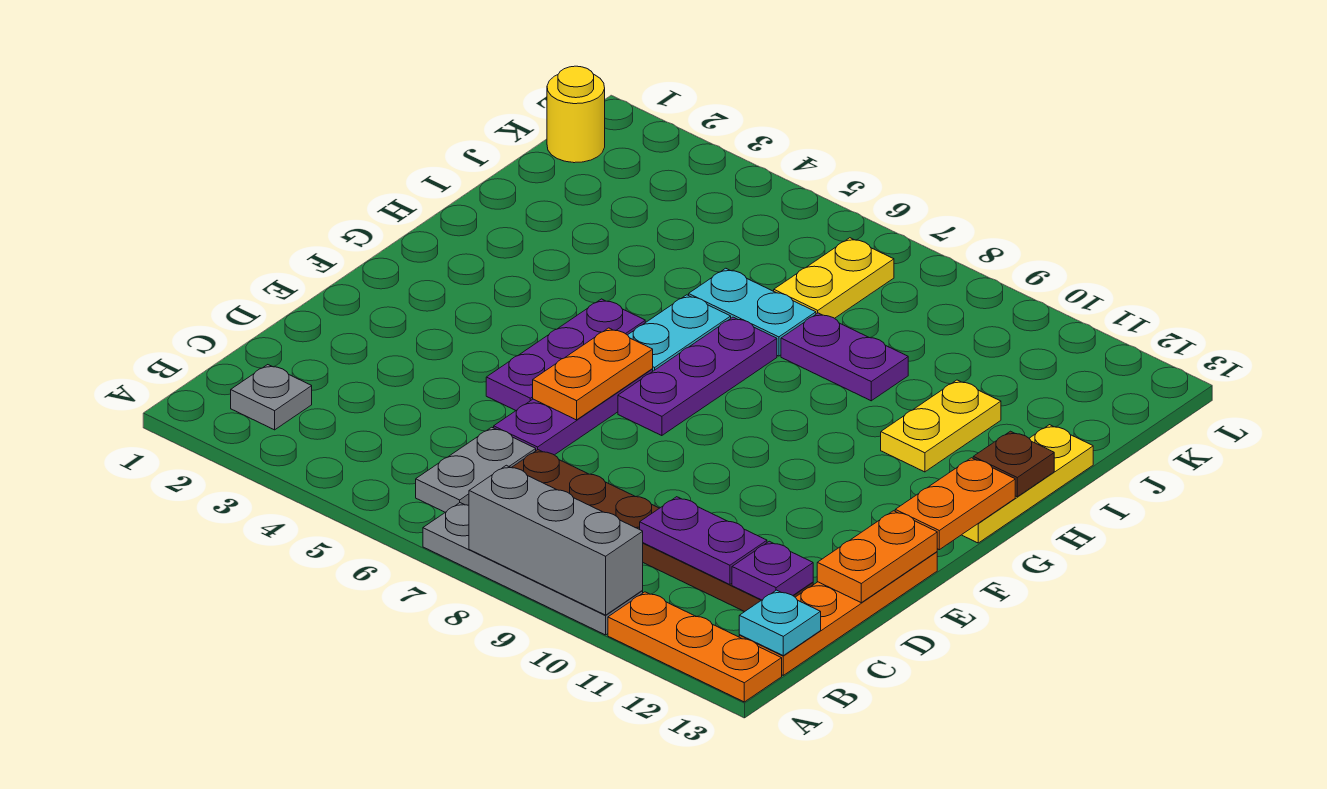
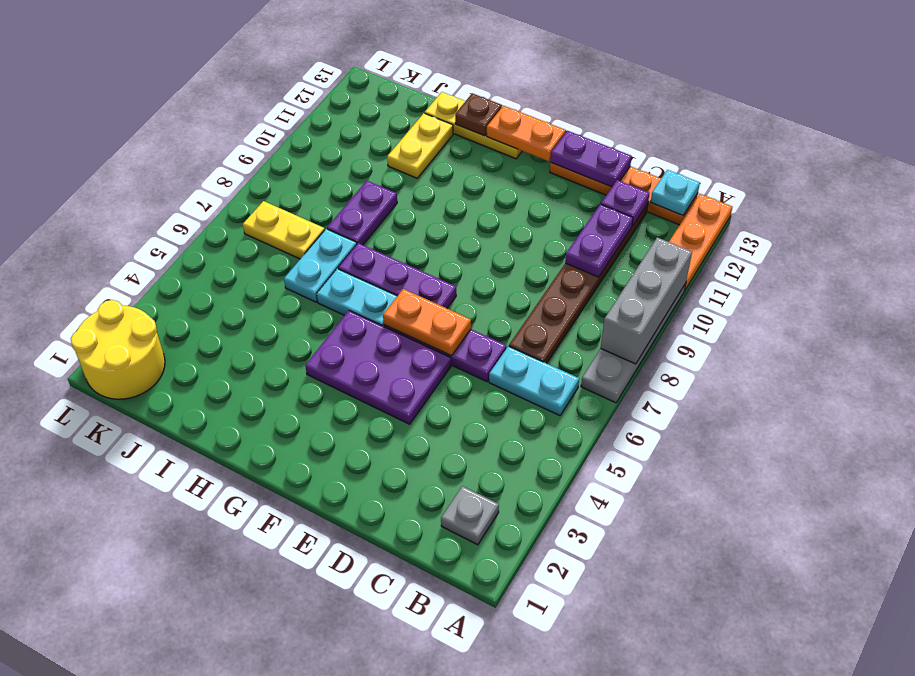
grey 1x2 plate [416,427,536,512] -> cyan 1x2 plate [489,346,579,416]
orange 1x2 plate [817,511,937,603] -> purple 1x2 plate [551,131,632,187]
purple 1x3 plate [486,299,645,410] -> purple 2x3 plate [305,311,451,424]
yellow 1x2 plate [881,380,1001,472] -> yellow 1x2 plate turned to [387,113,453,178]
yellow 1x1 round brick [547,66,605,163] -> yellow 2x2 round brick [71,300,165,399]

